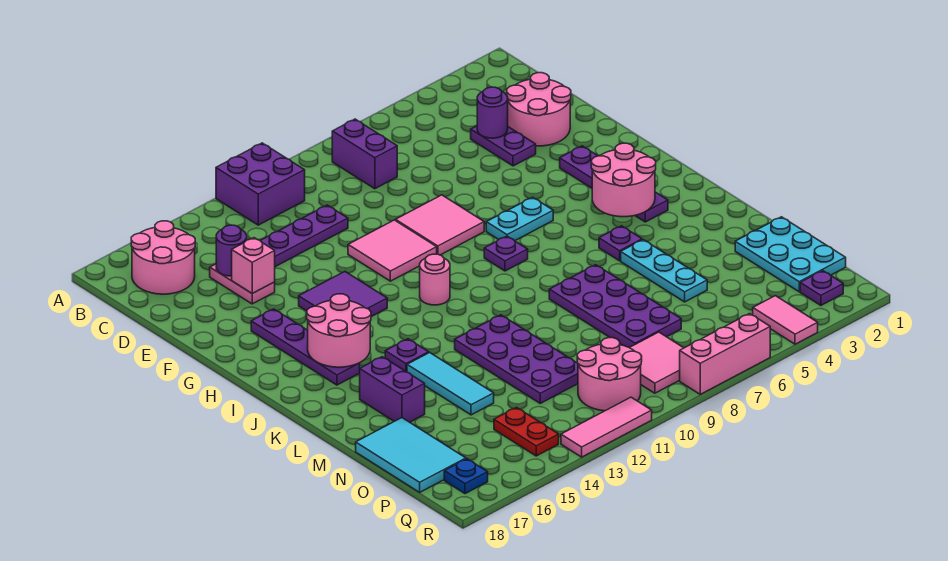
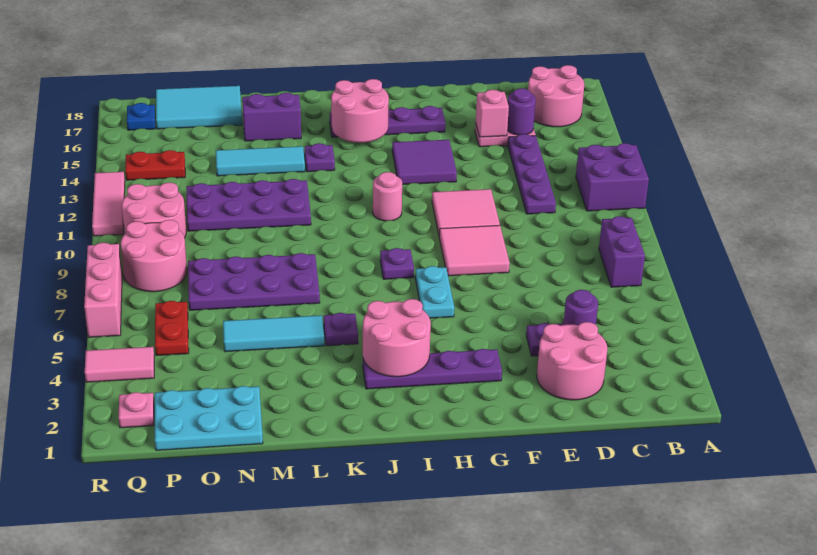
purple 1x2 brick [332,119,397,189] -> purple 1x2 brick turned to [599,216,645,287]
cyan 1x3 plate [621,240,707,302] -> cyan 1x3 tile [223,315,324,352]
none -> red 1x2 plate [155,301,189,356]
pink 2x2 tile [630,332,683,393] -> pink 2x2 round brick [121,220,187,292]
purple 1x1 plate [800,271,843,305] -> pink 1x1 plate [119,392,154,428]

